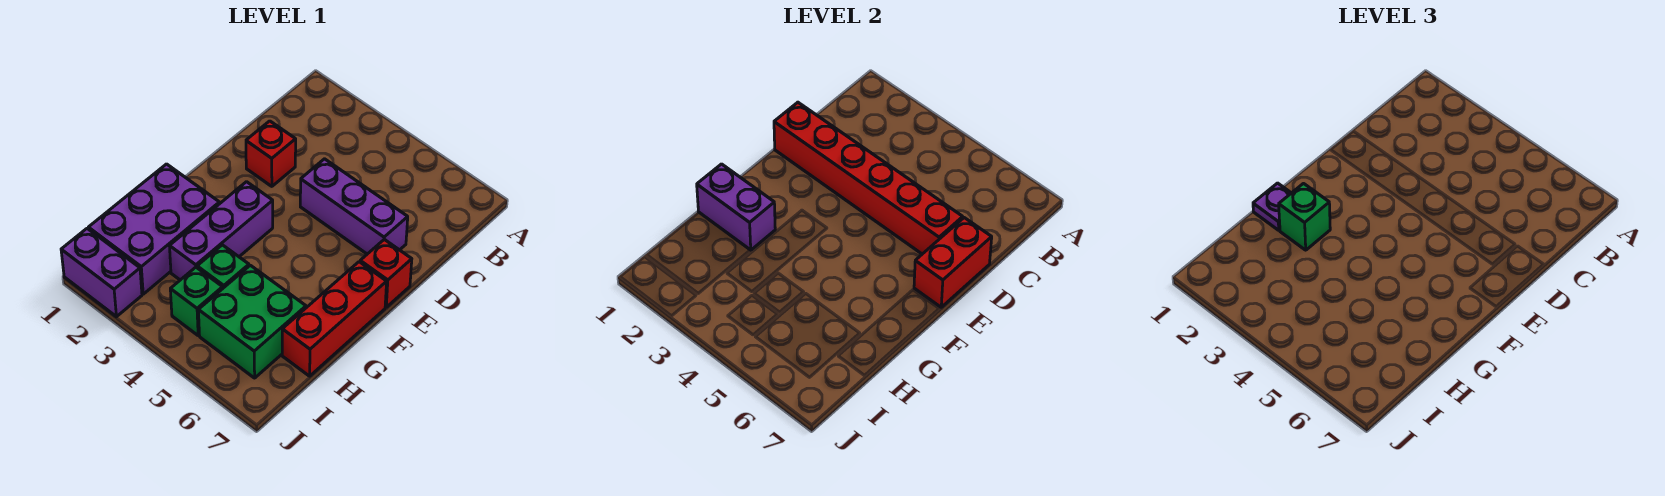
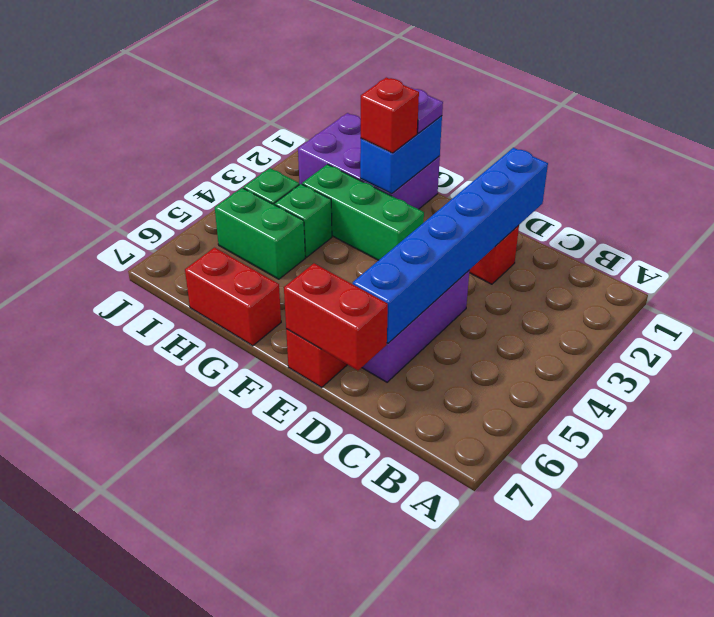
red 1x6 brick [774,102,963,254] -> blue 1x6 brick [353,148,548,343]
purple 1x3 brick [170,182,273,280] -> green 1x3 brick [302,164,424,260]
red 1x3 brick [282,262,387,376] -> red 1x2 brick [185,248,281,346]
purple 1x2 brick [697,164,775,250] -> blue 1x2 brick [360,116,442,194]
green 1x1 brick [1279,184,1330,250] -> red 1x1 brick [361,77,419,153]
green 2x2 brick [198,265,306,378] -> green 1x2 brick [215,188,305,279]
purple 1x2 brick [61,229,142,317] -> none

